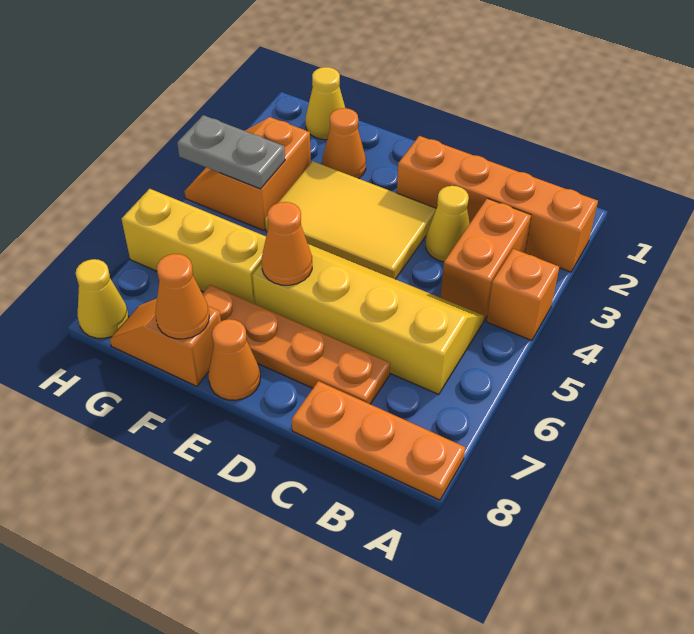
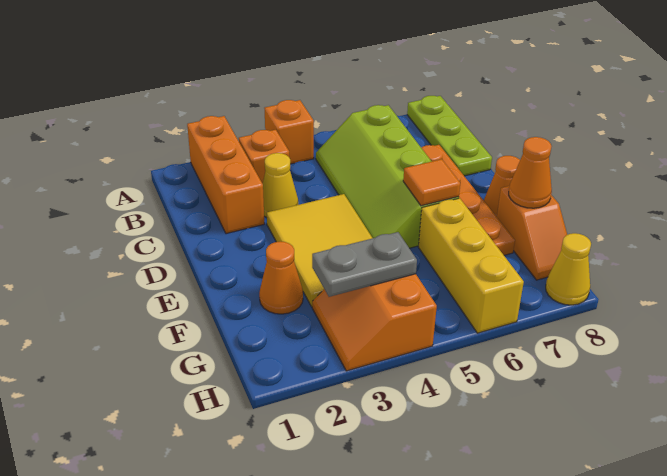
orange 1x4 brick [397,136,598,272] -> orange 1x3 brick [187,116,264,234]
orange 1x3 plate [292,381,465,500] -> lime 1x3 plate [407,96,492,176]
orange 1x2 brick [440,198,531,321] -> orange 1x1 brick [239,130,289,184]
yellow 2x4 slope [252,244,484,395] -> lime 2x4 slope [316,105,459,248]
orange 1x1 cone [261,202,312,285] -> orange 1x1 tile [403,159,460,206]
yellow 1x1 cone [305,67,345,140] -> none
orange 2x2 slope [184,117,311,231] -> orange 2x2 slope turned to [312,274,437,371]
grey 1x2 plate [177,115,285,189] -> grey 1x2 plate turned to [312,232,417,297]

